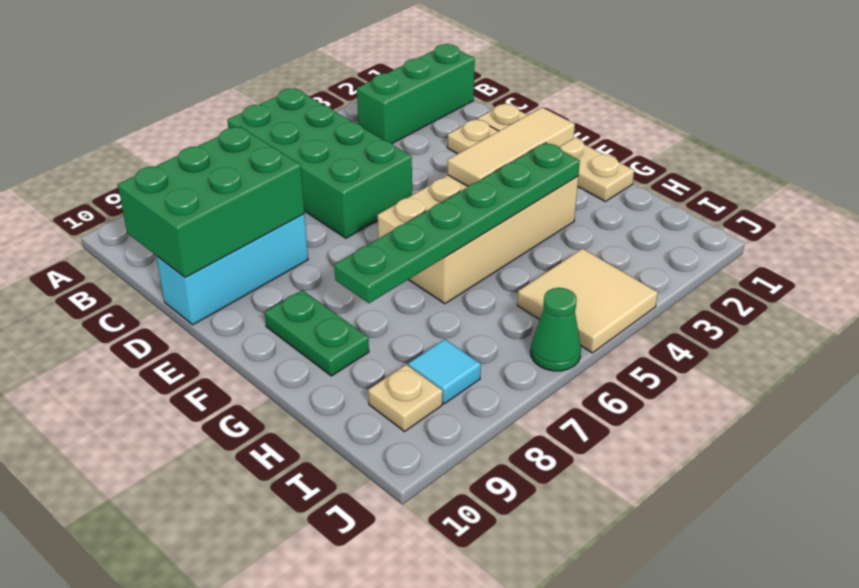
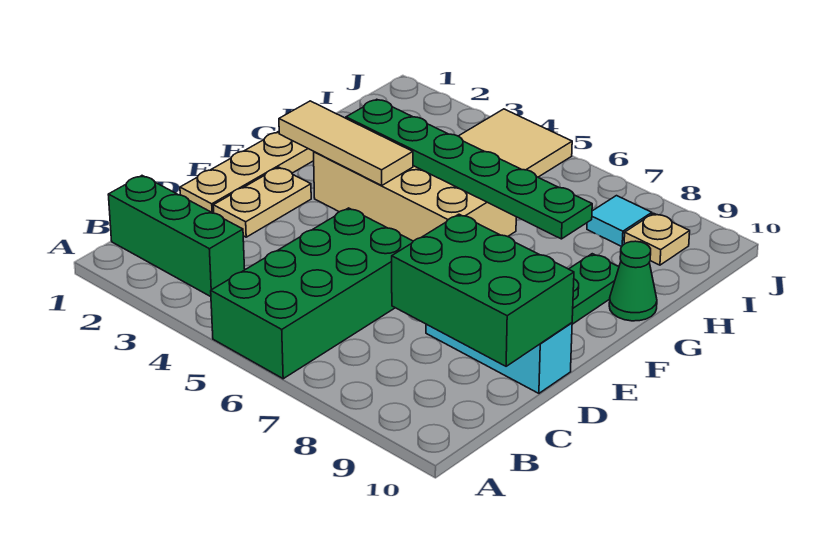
green 1x1 cone [531,288,581,371] -> green 1x1 cone moved to [609,241,657,321]

